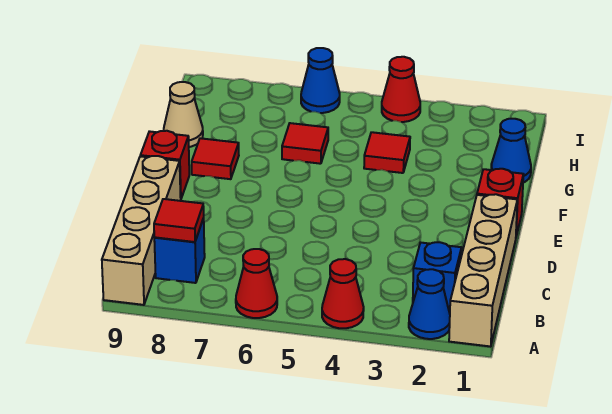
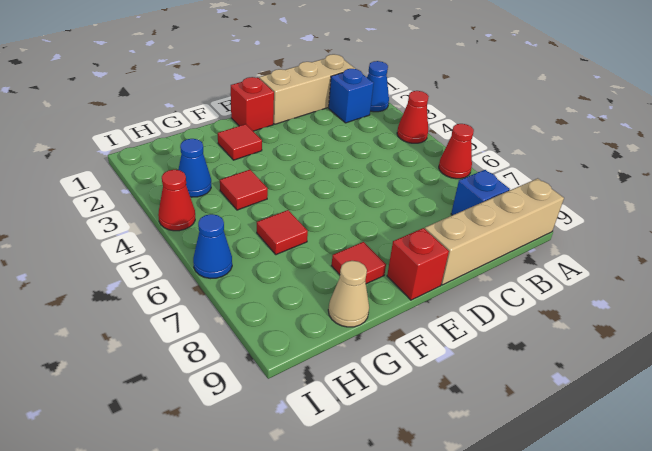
tan 1x4 brick [449,194,517,347] -> tan 1x3 brick [259,54,355,124]
red 1x1 tile [154,199,204,242] -> red 1x1 tile moved to [218,124,262,160]
blue 1x1 cone [491,119,531,183] -> blue 1x1 cone moved to [179,139,211,197]

